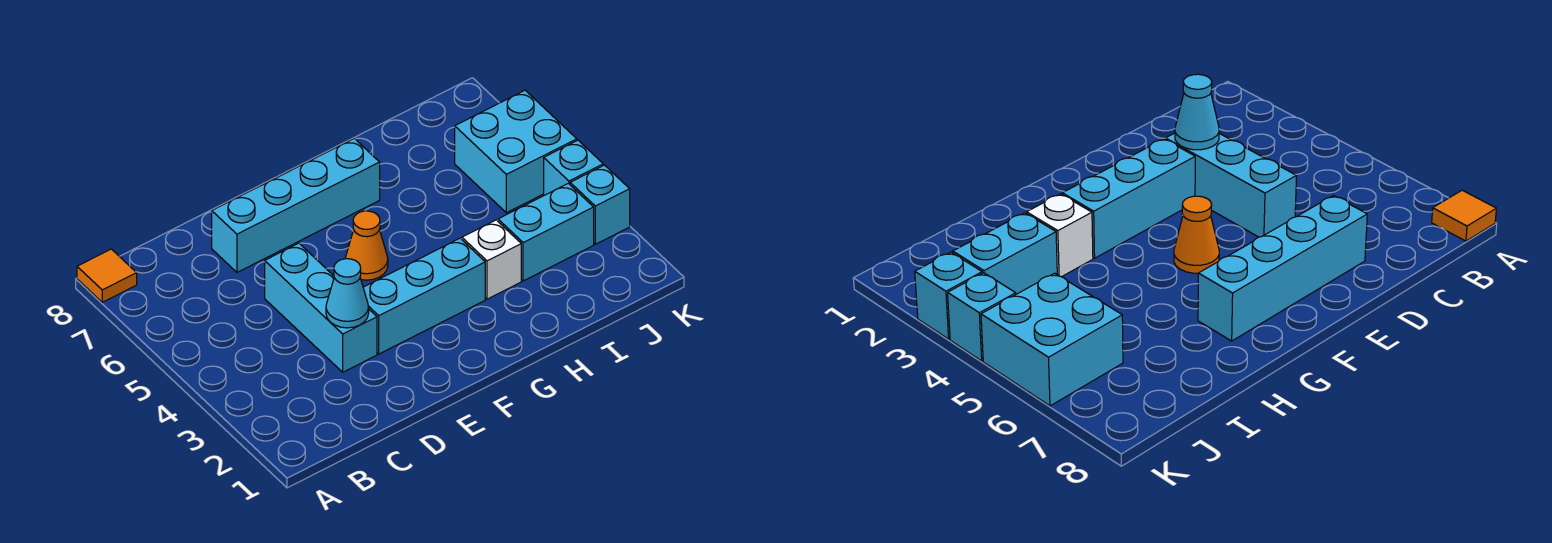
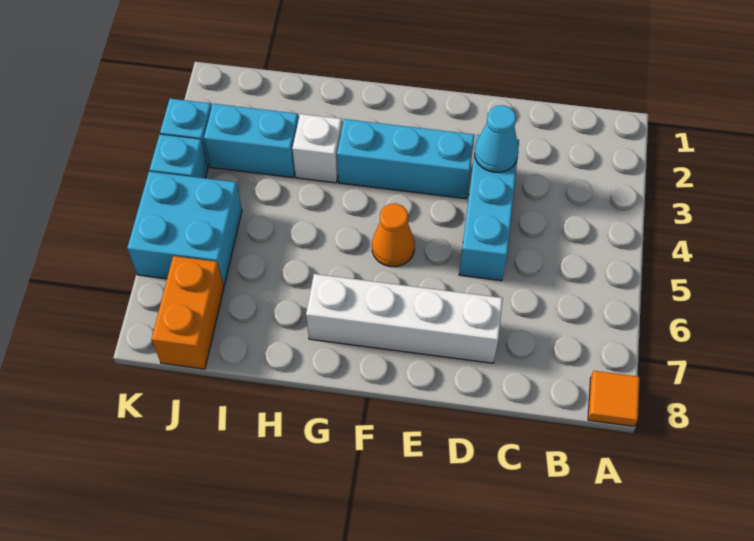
cyan 1x4 brick [212,138,380,272] -> white 1x4 brick [306,274,503,363]
none -> orange 1x2 brick [152,256,224,369]

